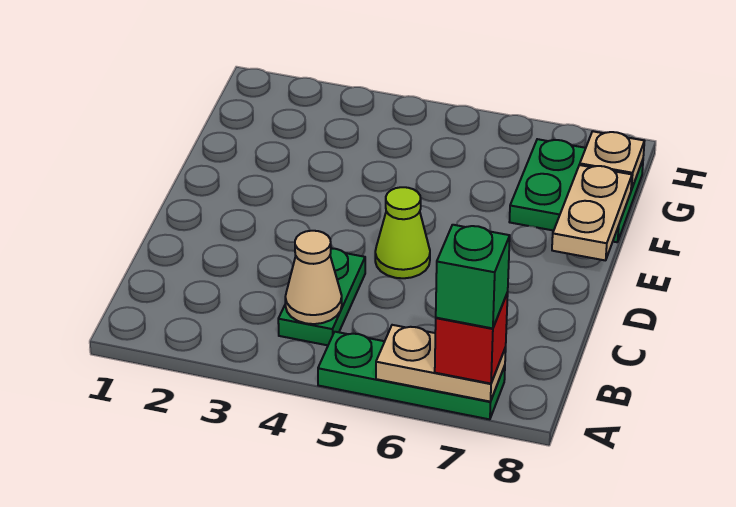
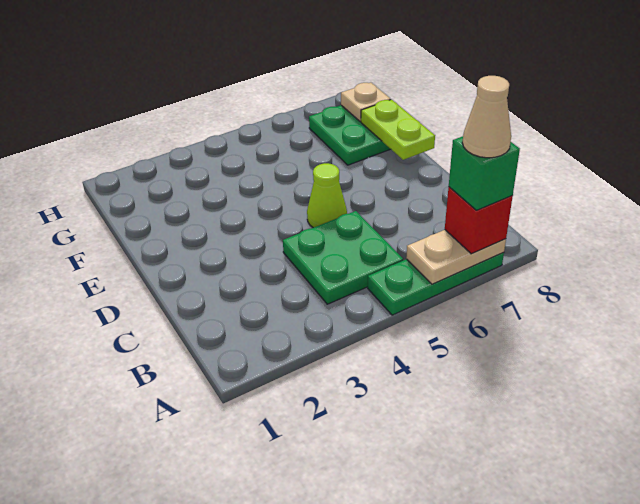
green 1x2 plate [278,248,365,345] -> green 2x2 plate [283,211,403,304]
tan 1x1 cone [285,231,342,324] -> tan 1x1 cone moved to [462,76,511,158]
tan 1x2 plate [552,165,632,261] -> lime 1x2 plate [361,100,435,160]

